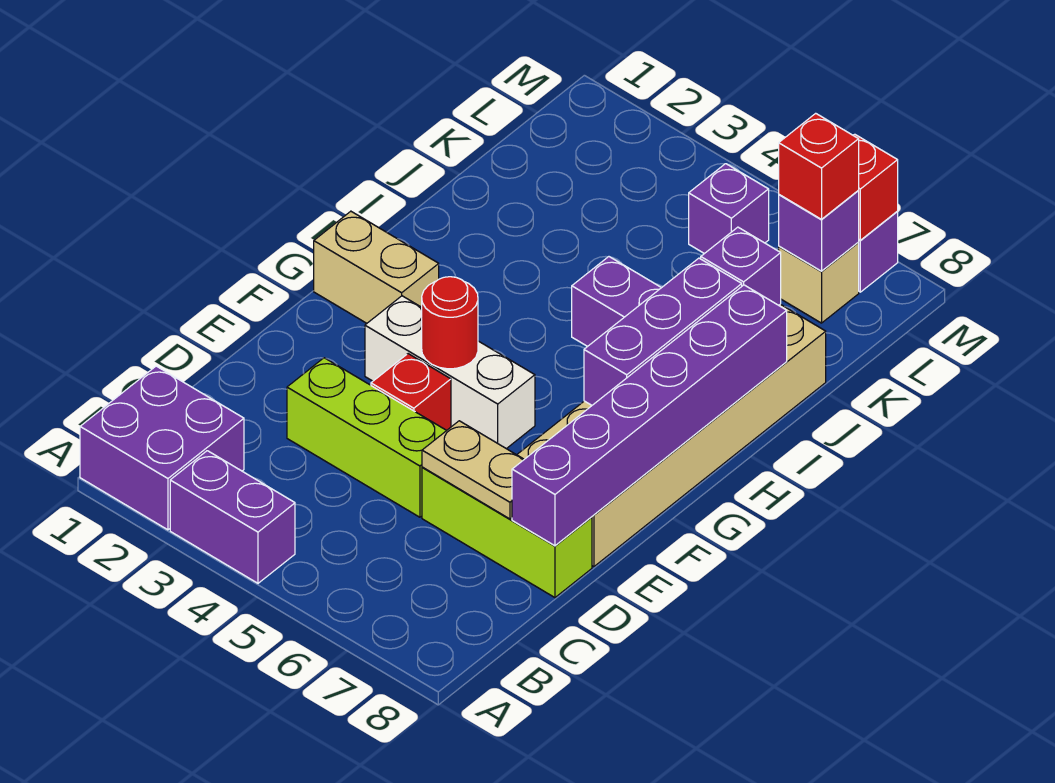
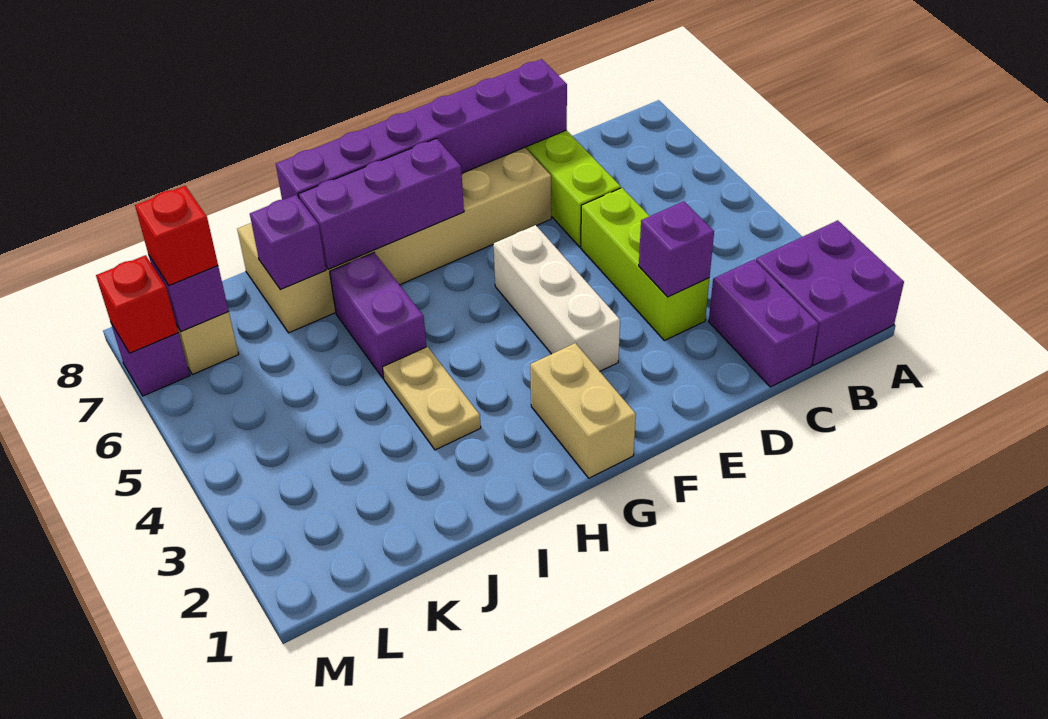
purple 1x2 brick [170,451,295,583] -> purple 1x2 brick moved to [709,260,819,387]
tan 1x2 plate [422,421,524,519] -> tan 1x2 plate moved to [383,347,481,450]
red 1x1 brick [371,354,451,430] -> none
red 1x1 round brick [422,277,478,369] -> none
purple 1x1 brick [689,164,769,254] -> purple 1x1 brick moved to [639,201,714,297]

